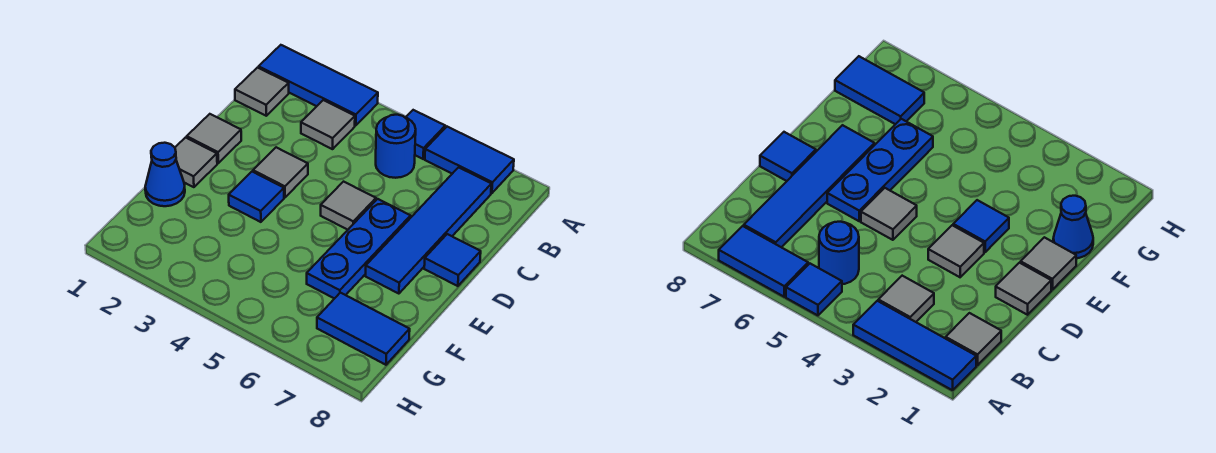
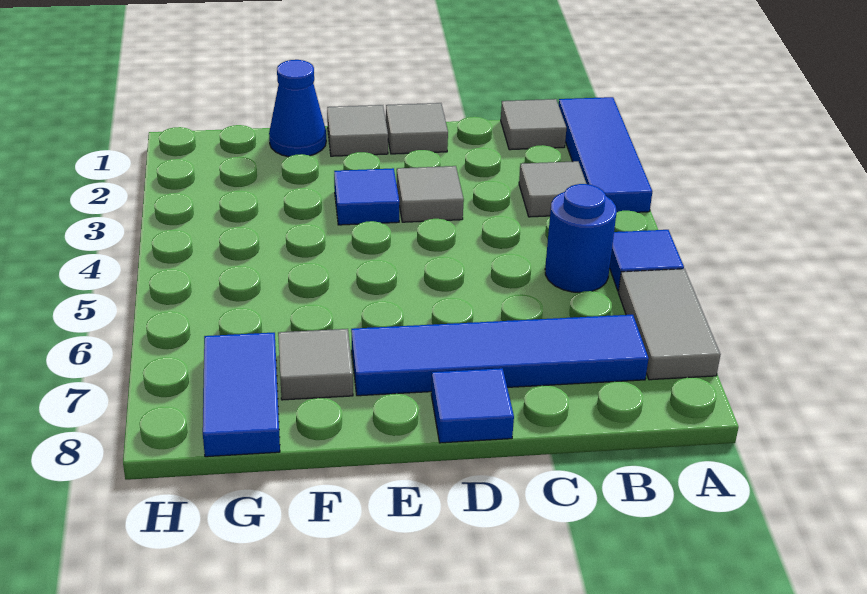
blue 1x2 tile [425,127,514,193] -> grey 1x2 tile [618,269,721,380]
grey 1x1 tile [321,182,376,230] -> grey 1x1 tile moved to [278,329,353,400]
blue 1x3 plate [307,199,411,299] -> none

